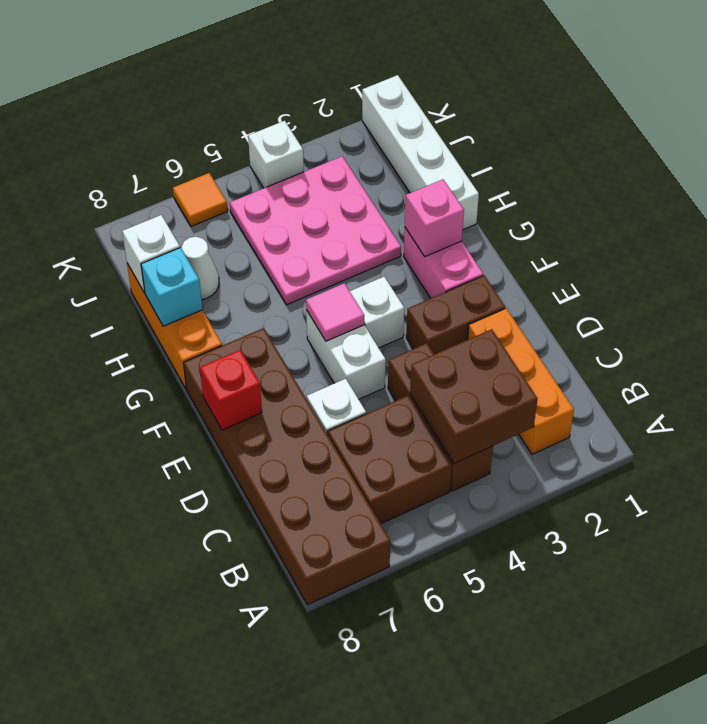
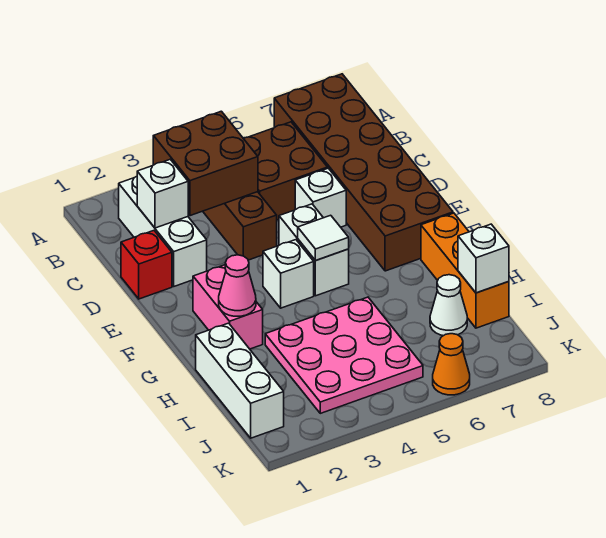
orange 1x3 brick [468,308,574,454] -> white 1x3 brick [119,176,207,286]
brown 1x2 brick [406,275,505,354] -> none
red 1x1 brick [200,350,262,430] -> red 1x1 brick moved to [121,231,172,299]
pink 1x1 tile [306,283,364,341] -> white 1x1 tile [298,215,349,261]
pink 1x1 brick [405,179,464,257] -> pink 1x1 cone [219,255,256,316]
white 1x4 brick [362,75,479,230] -> white 1x3 brick [196,323,284,438]
cyan 1x1 brick [141,248,202,326] -> none
white 1x1 brick [248,121,304,188] -> white 1x1 brick moved to [137,159,188,228]
orange 1x1 tile [173,173,228,226] -> orange 1x1 cone [433,334,470,395]

